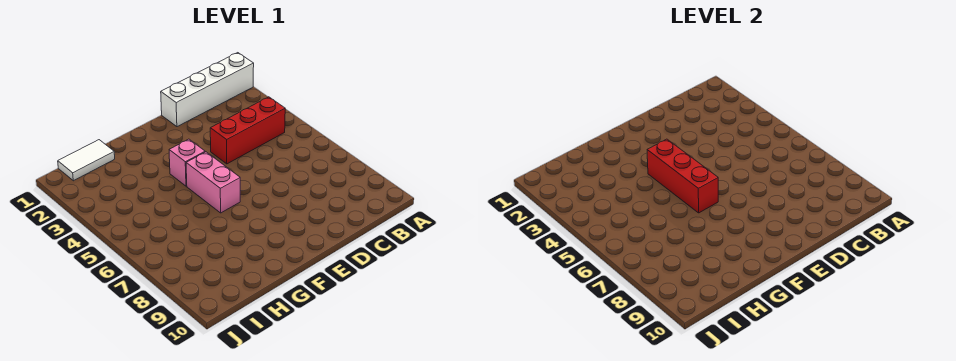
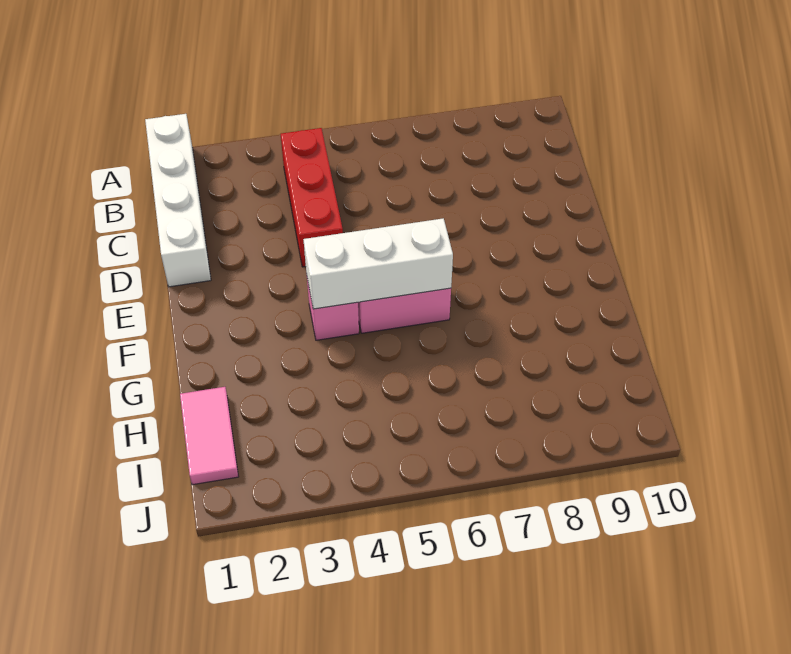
red 1x3 brick [647,139,718,213] -> white 1x3 brick [303,218,453,309]
white 1x2 tile [58,140,115,181] -> pink 1x2 tile [180,387,238,485]

